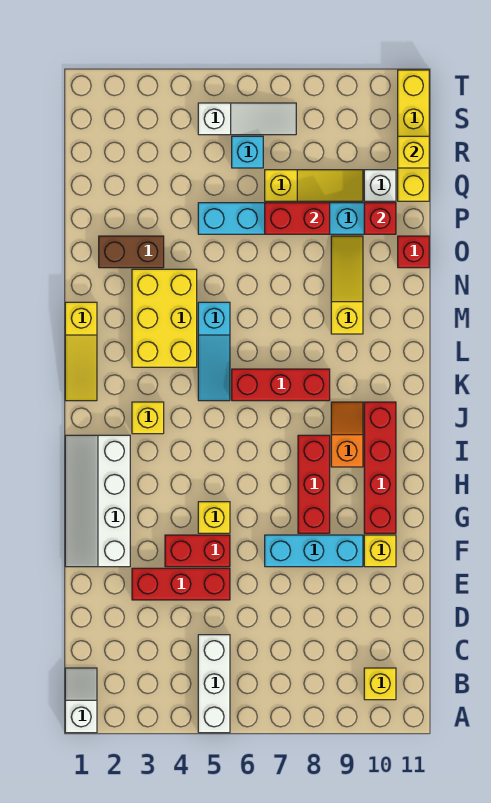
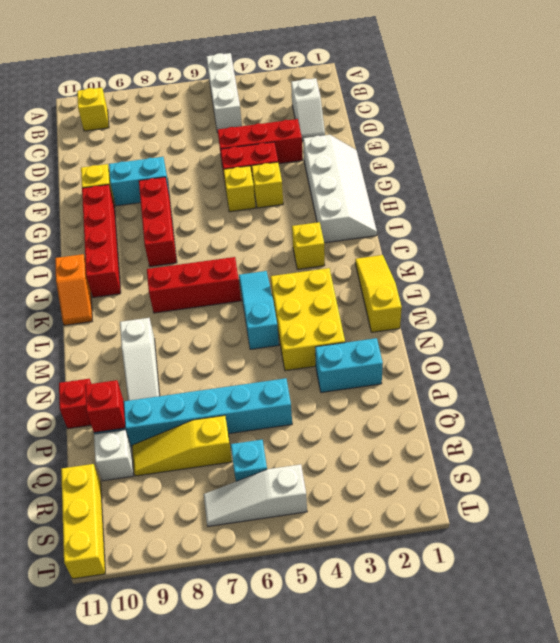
white 1x2 slope [65,668,97,733] -> white 1x2 slope moved to [291,78,325,141]
cyan 1x3 brick [265,535,363,567] -> cyan 1x2 brick [109,157,169,206]
orange 1x2 slope [331,402,363,467] -> orange 1x2 slope moved to [55,254,92,325]
yellow 1x3 slope [331,236,363,334] -> white 1x3 slope [120,318,160,401]
brown 1x2 brick [99,236,164,268] -> cyan 1x2 brick [315,338,383,392]
red 1x2 brick [265,203,330,234] -> none
yellow 1x4 brick [398,70,429,201] -> yellow 1x3 brick [61,464,105,579]
yellow 1x1 brick [398,136,429,168] -> yellow 1x1 brick moved to [252,162,283,208]

